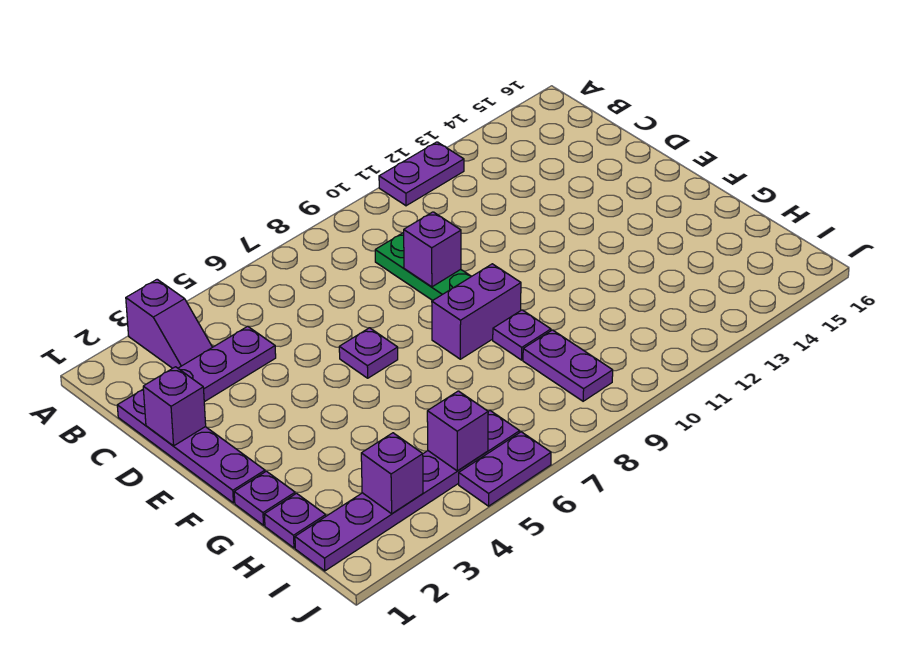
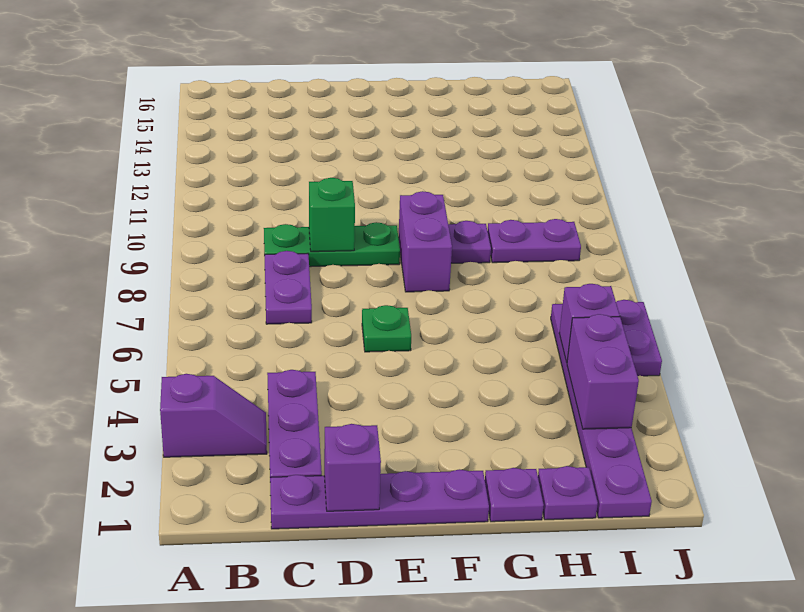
purple 1x2 plate [379,142,464,206] -> purple 1x2 plate moved to [264,251,312,324]
purple 1x1 brick [404,212,461,287] -> green 1x1 brick [309,178,355,252]
purple 1x1 plate [339,328,398,378] -> green 1x1 plate [362,305,411,352]
purple 1x1 brick [361,433,423,514] -> purple 1x2 brick [567,314,639,429]

